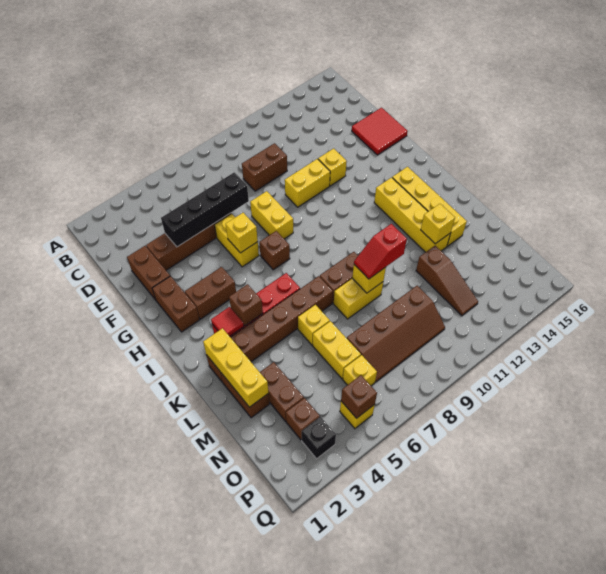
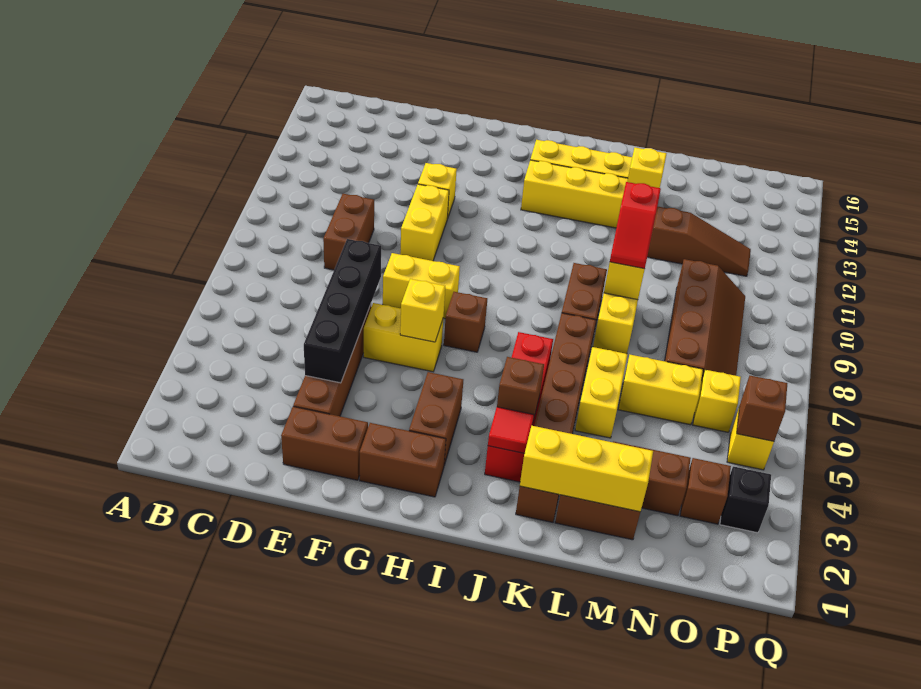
red 2x2 tile [352,108,408,155] -> none
yellow 1x1 brick [298,305,330,345] -> yellow 1x2 brick [575,347,628,438]

